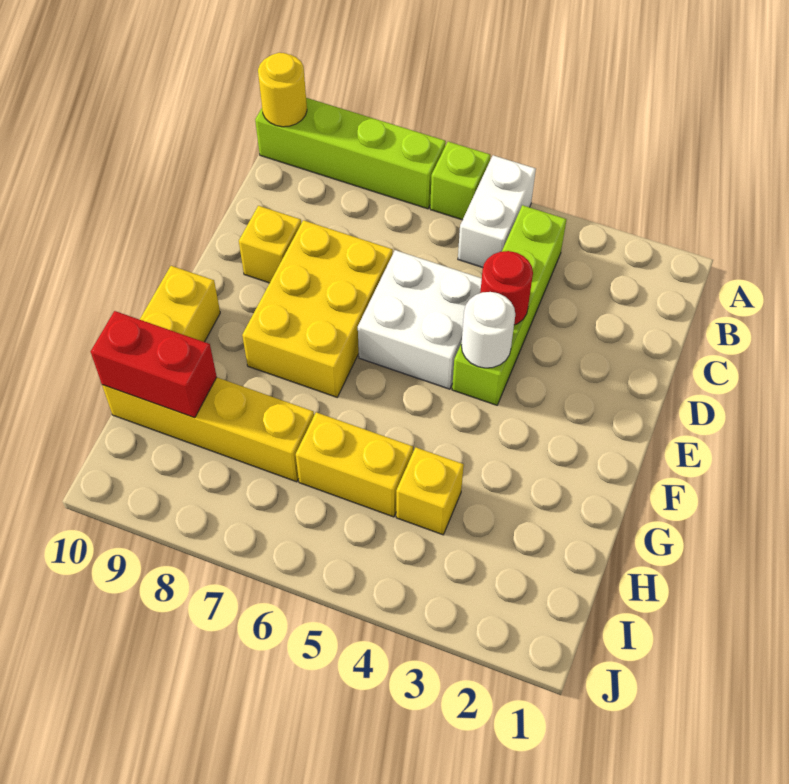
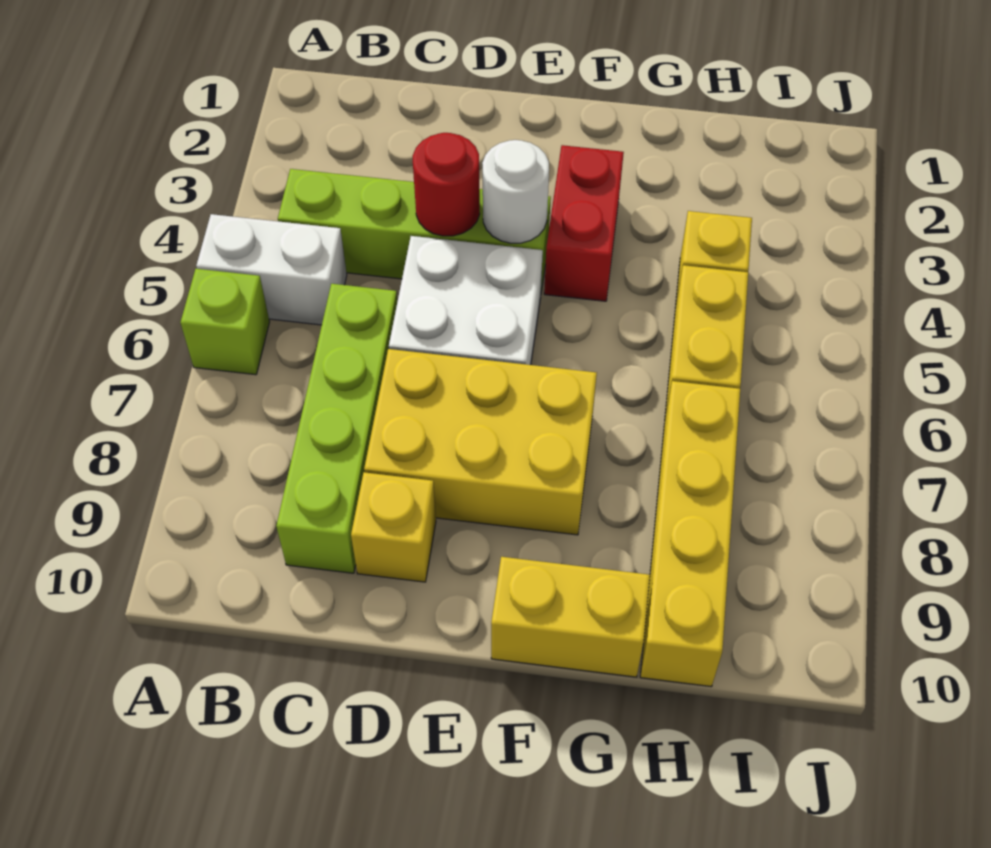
lime 1x4 brick [255,98,446,209] -> lime 1x4 brick moved to [276,284,397,573]
yellow 1x1 round brick [258,53,307,127] -> none
red 1x2 brick [91,311,217,418] -> red 1x2 brick moved to [544,145,624,301]

